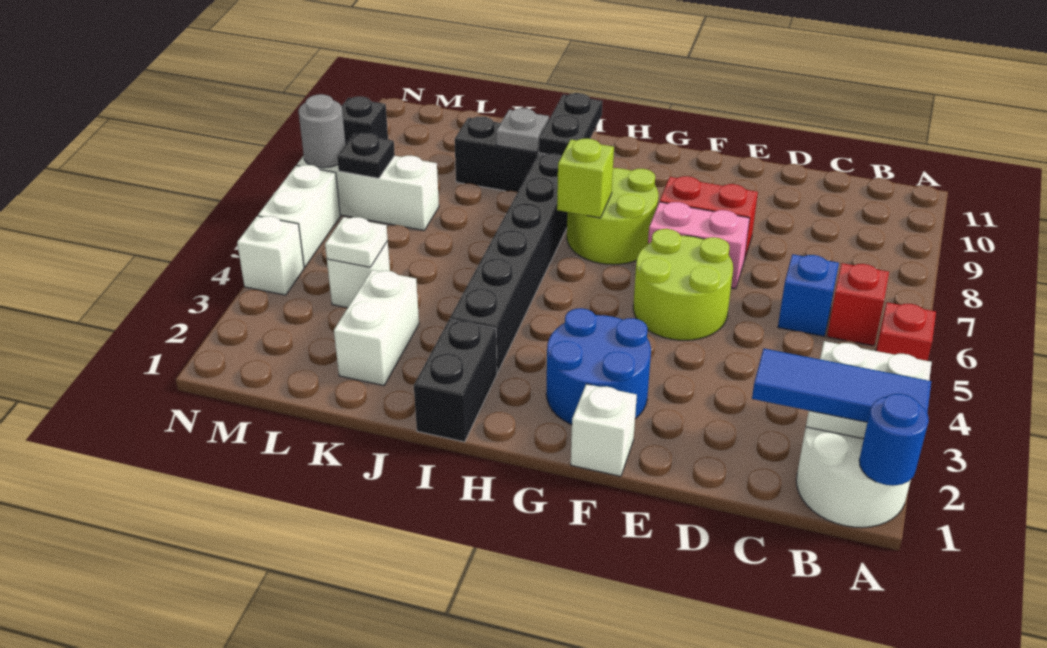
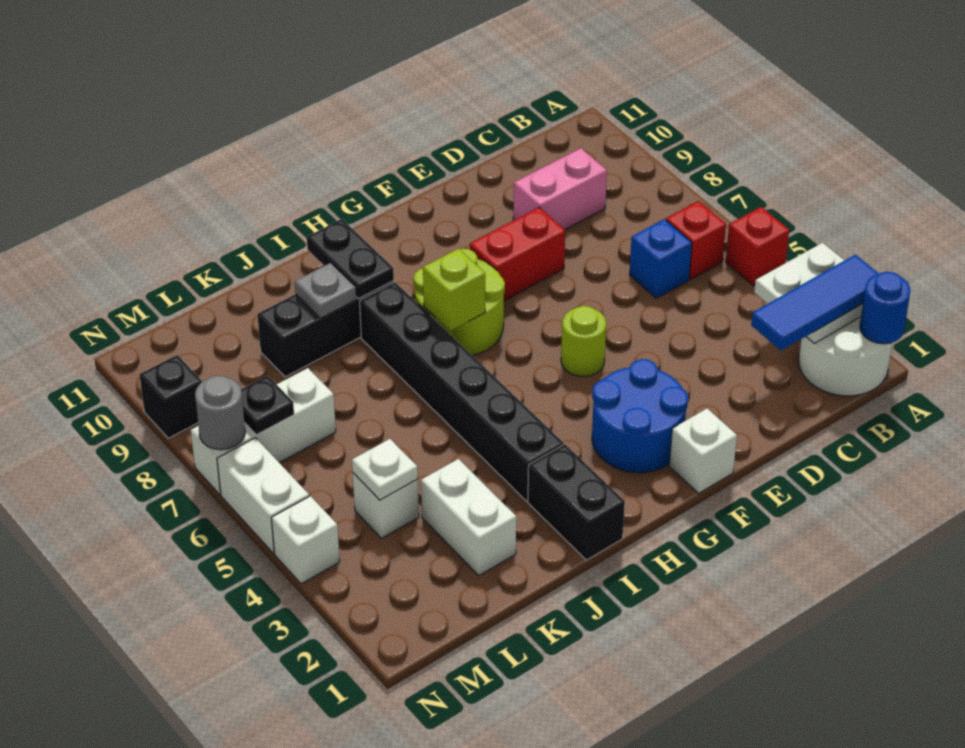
lime 2x2 round brick [633,229,733,340] -> lime 1x1 round brick [561,306,606,377]
pink 1x2 brick [648,202,750,289] -> pink 1x2 brick moved to [513,148,607,229]

